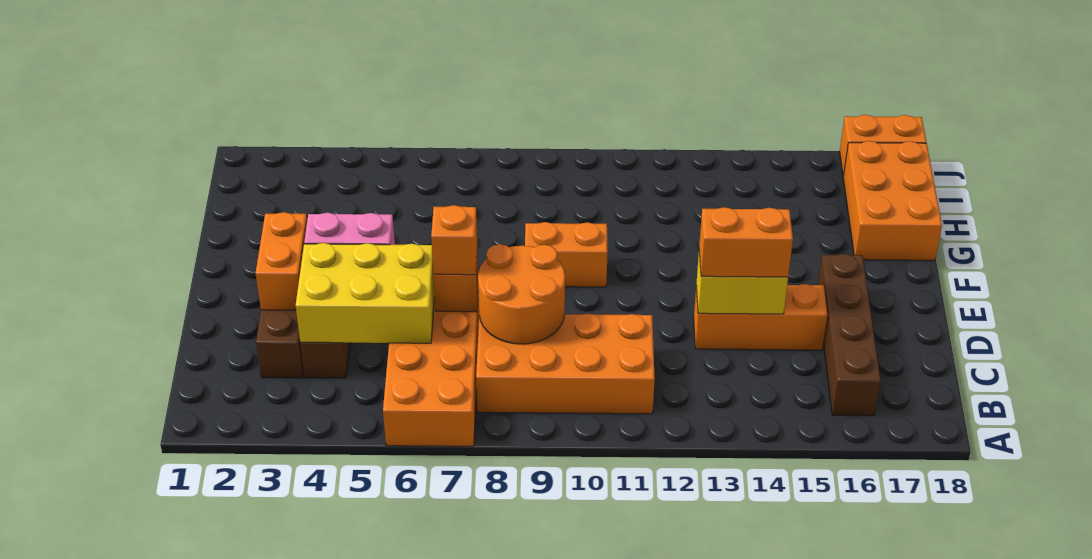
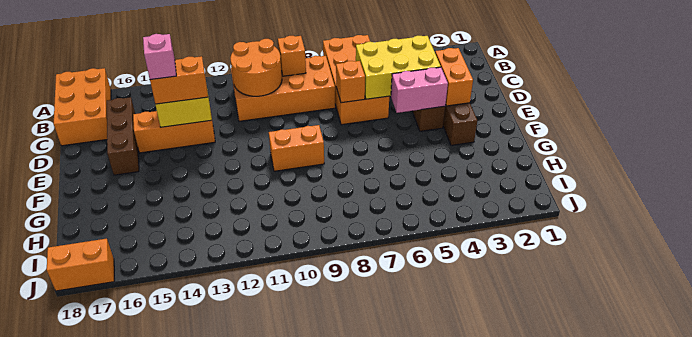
brown 1x4 brick [818,254,881,416] -> brown 1x3 brick [107,97,139,175]
orange 2x2 round brick [478,244,565,344] -> orange 2x2 round brick moved to [230,39,282,96]
orange 1x1 brick [431,205,477,275] -> orange 1x1 brick moved to [278,36,306,76]
none -> pink 1x1 brick [143,34,176,80]
orange 2x3 brick [843,141,942,260] -> orange 2x3 brick moved to [54,68,111,146]

